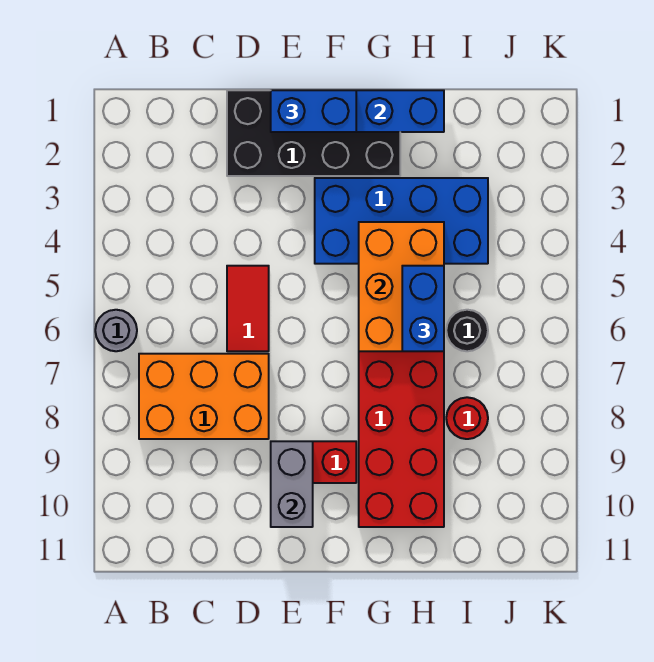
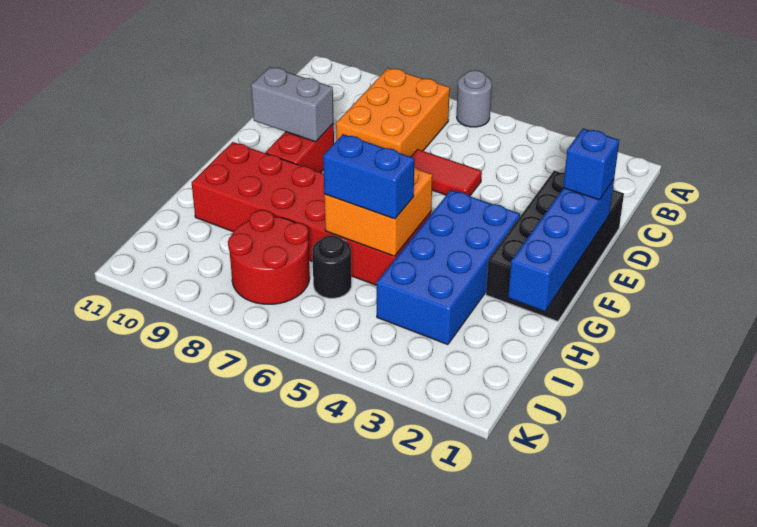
blue 1x2 brick [271,90,356,132] -> blue 1x1 brick [563,128,619,200]
orange 2x3 brick [359,222,444,351] -> orange 2x2 brick [324,167,432,256]
red 1x1 round brick [446,397,488,439] -> red 2x2 round brick [228,210,310,304]

